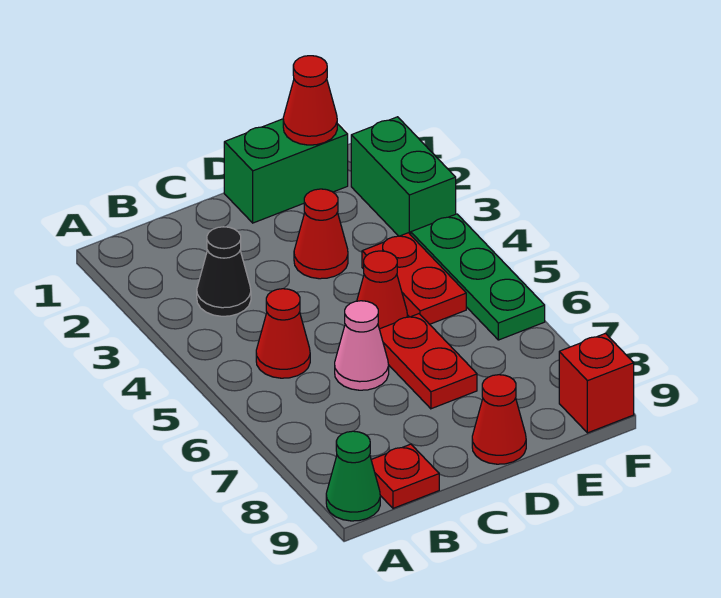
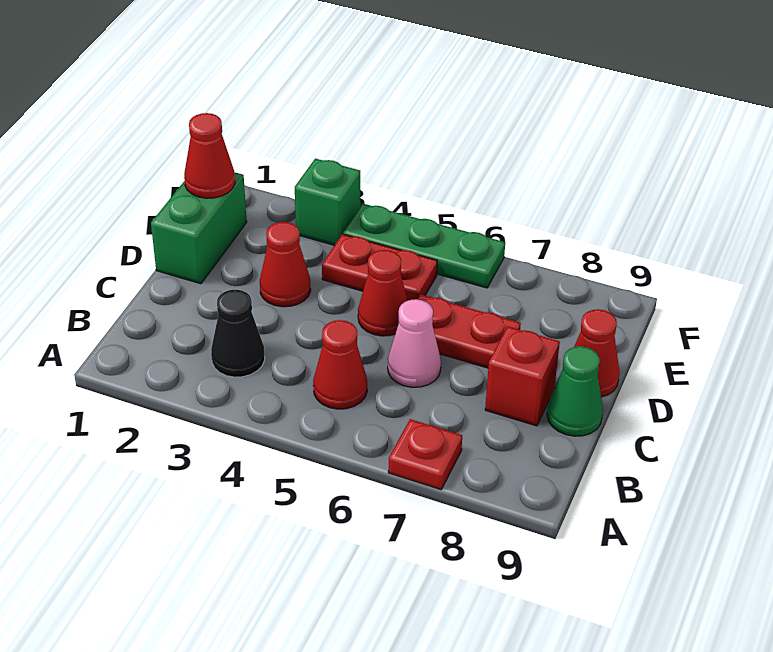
green 1x1 cone [326,431,380,521] -> green 1x1 cone moved to [547,346,603,436]
red 1x1 plate [371,444,439,508] -> red 1x1 plate moved to [388,419,462,490]
green 1x2 brick [351,117,456,236] -> green 1x1 brick [295,159,360,245]
red 1x1 brick [559,333,634,433] -> red 1x1 brick moved to [485,327,560,426]

